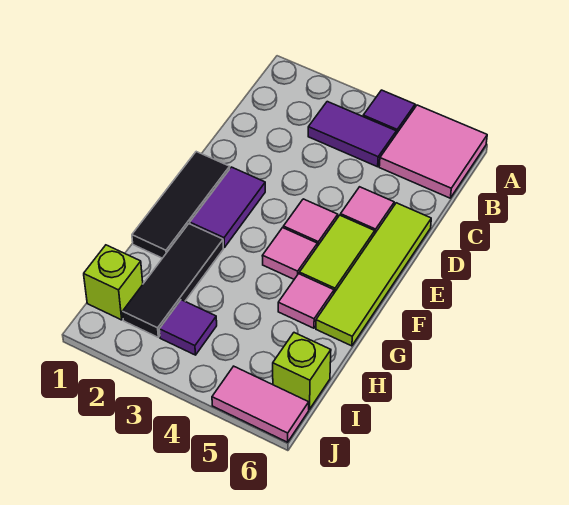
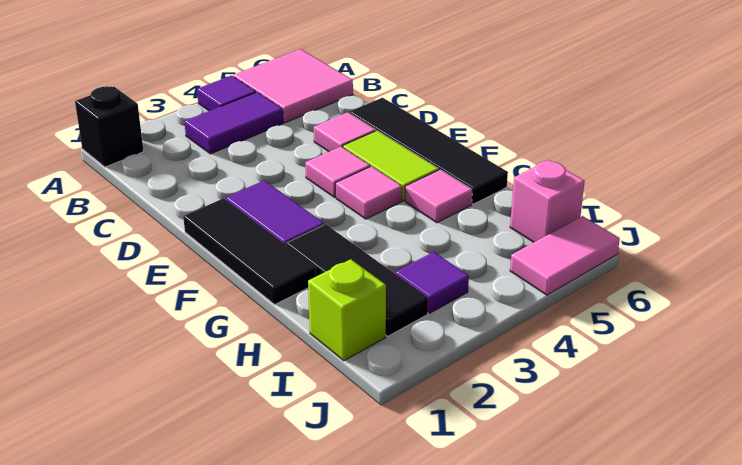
none -> black 1x1 brick [75,86,144,167]
lime 1x4 tile [316,203,431,346] -> black 1x4 tile [350,98,508,204]
lime 1x1 brick [273,333,331,409] -> pink 1x1 brick [510,160,585,242]

